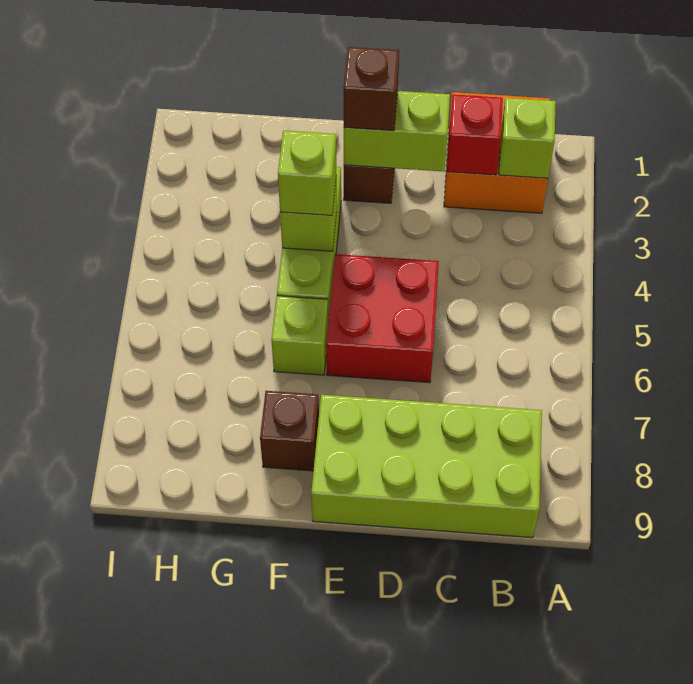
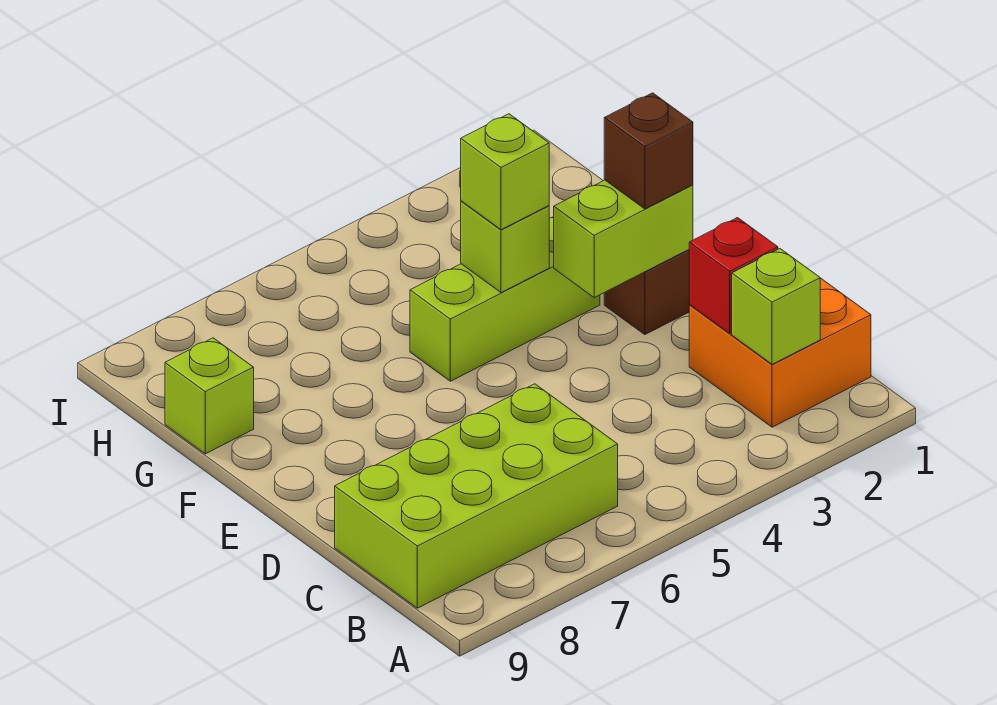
lime 2x4 brick [311,395,542,538] -> lime 2x4 brick turned to [335,384,618,608]
lime 1x2 brick [344,91,450,172] -> lime 1x2 brick turned to [554,180,693,297]
red 2x2 brick [326,254,439,383] -> none
lime 1x1 brick [271,296,328,375] -> lime 1x1 brick moved to [165,338,254,454]
brown 1x1 brick [260,391,319,471] -> none

